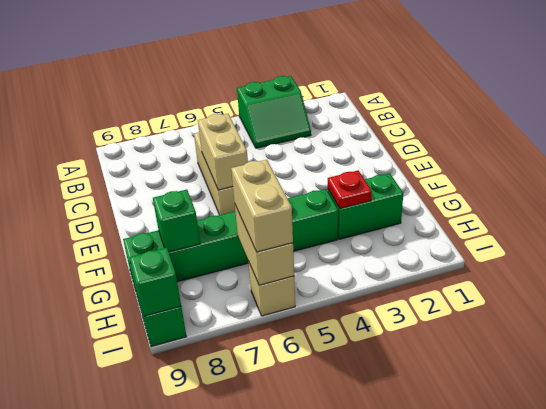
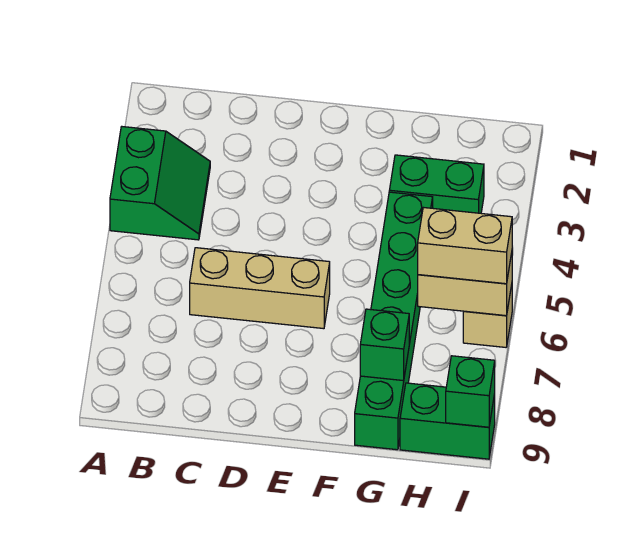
tan 1x2 brick [198,113,248,190] -> none
green 1x2 brick [328,173,403,239] -> green 1x2 brick turned to [389,155,484,213]
red 1x1 plate [328,170,372,209] -> none

